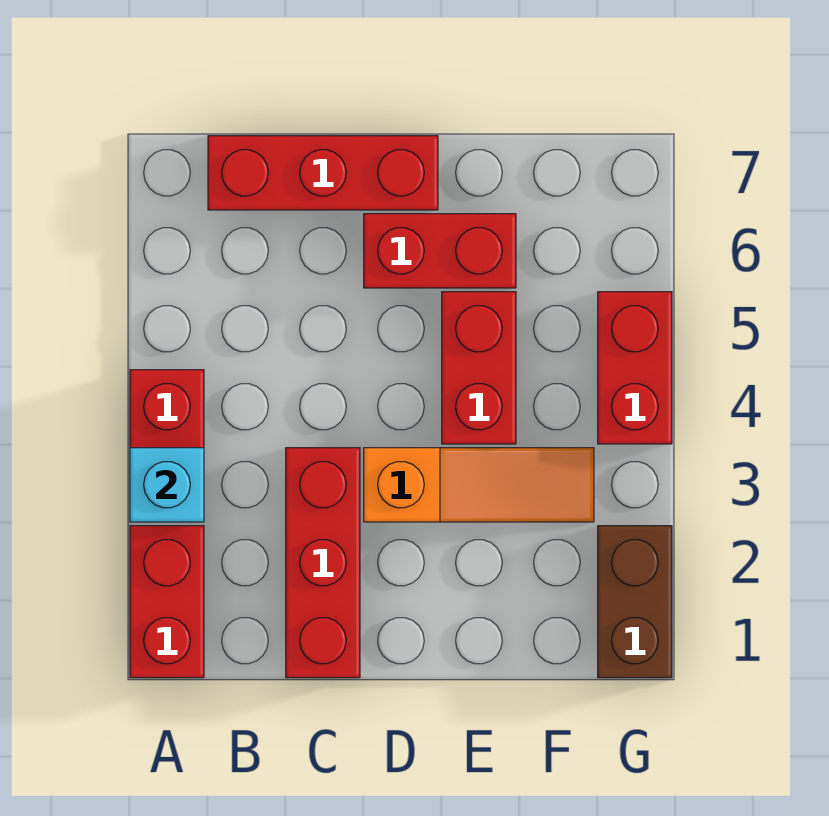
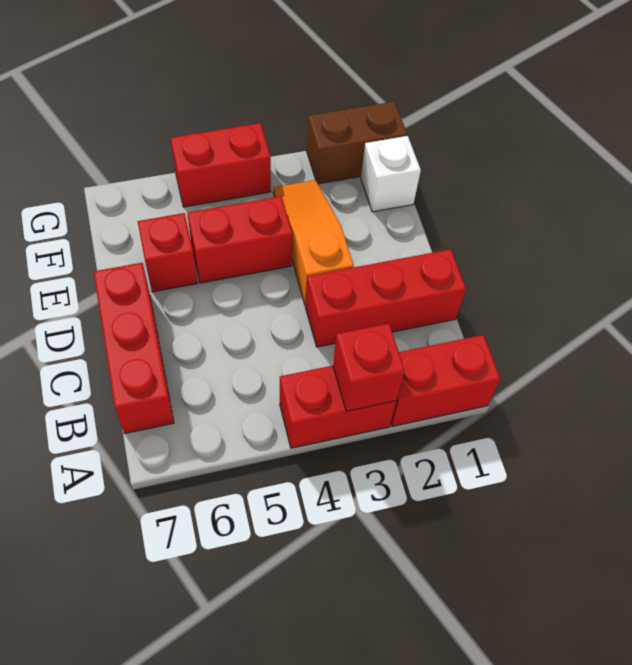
cyan 1x1 brick [130,448,204,522] -> red 1x1 brick [333,324,405,411]
red 1x2 brick [364,214,516,288] -> red 1x1 brick [138,213,197,292]
none -> white 1x1 brick [361,136,421,212]

